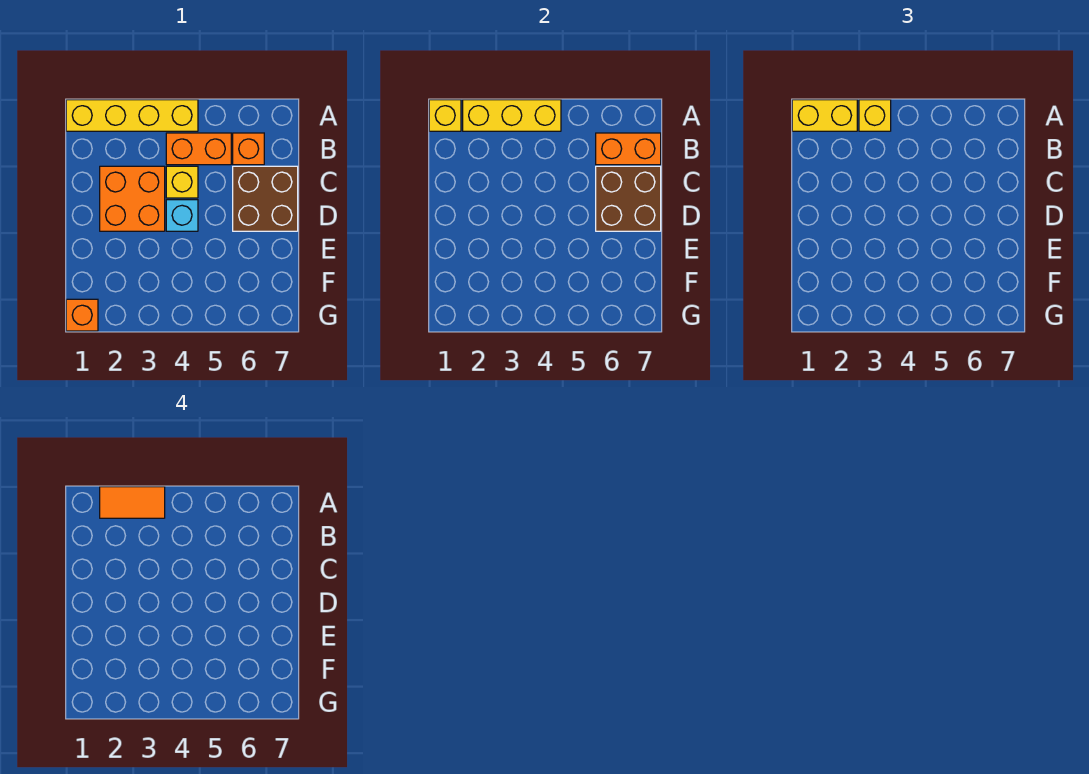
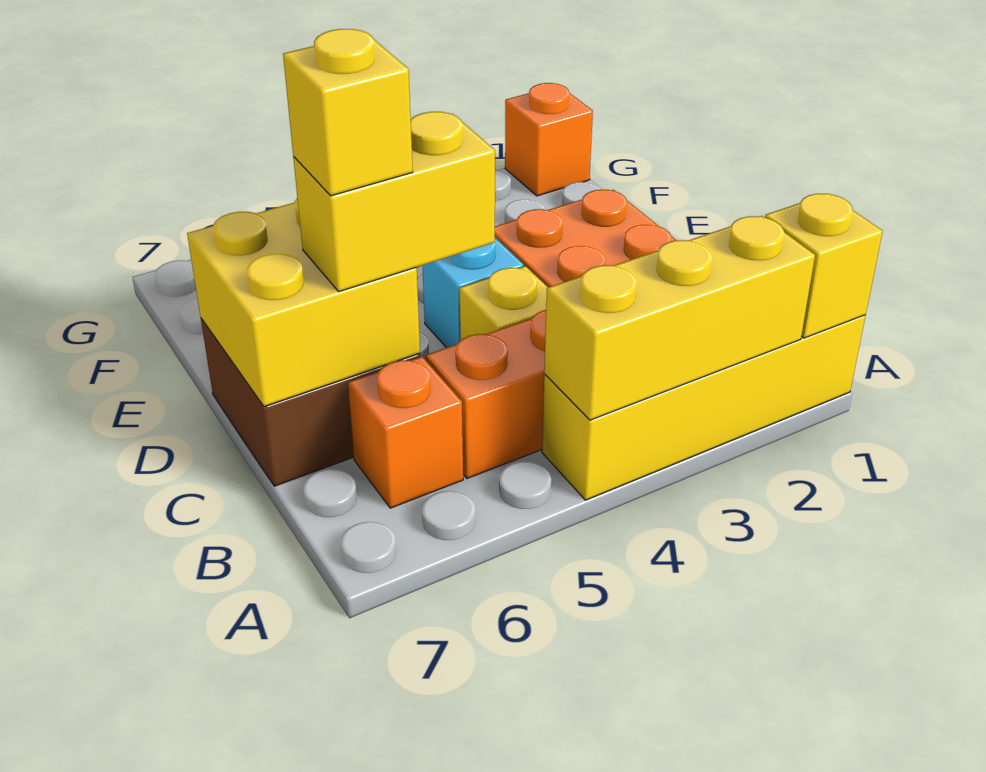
yellow 1x2 brick [792,100,857,131] -> yellow 1x2 brick moved to [293,112,495,291]
orange 1x2 tile [100,487,165,518] -> none
yellow 1x1 brick [859,100,891,131] -> yellow 1x1 brick moved to [283,29,413,196]
orange 1x2 brick [596,133,661,165] -> none
brown 2x2 brick [596,166,661,231] -> yellow 2x2 brick [187,199,420,406]

